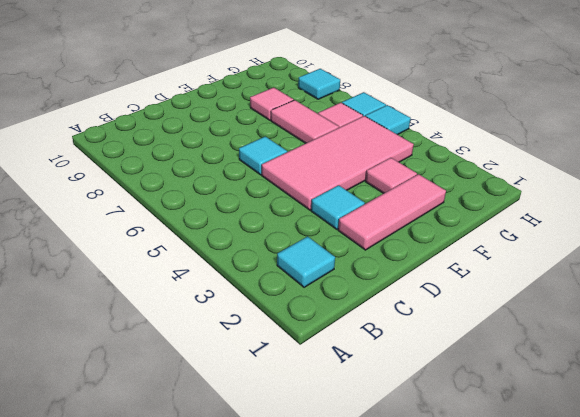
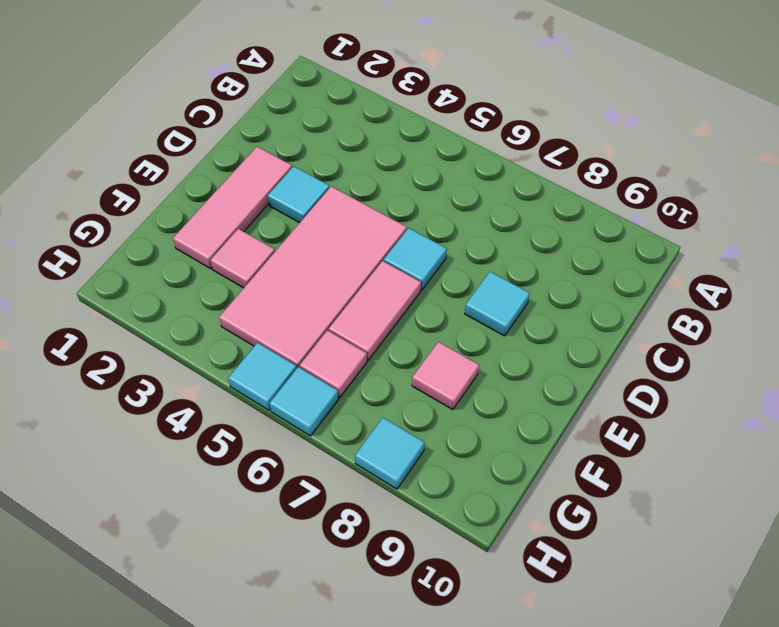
cyan 1x1 tile [277,236,335,287] -> cyan 1x1 tile moved to [465,272,530,336]
pink 1x2 tile [271,100,339,143] -> pink 1x2 tile turned to [329,261,421,360]

